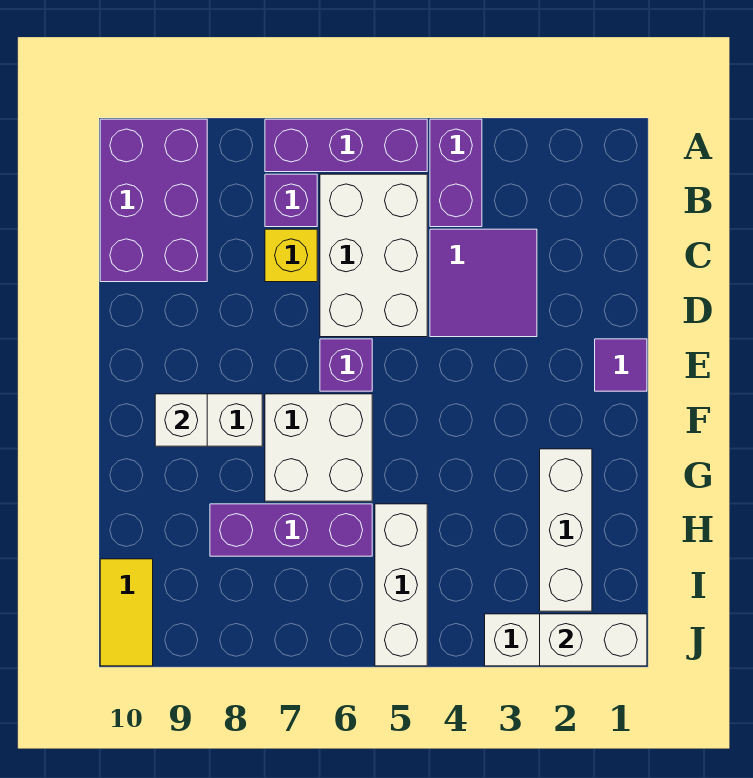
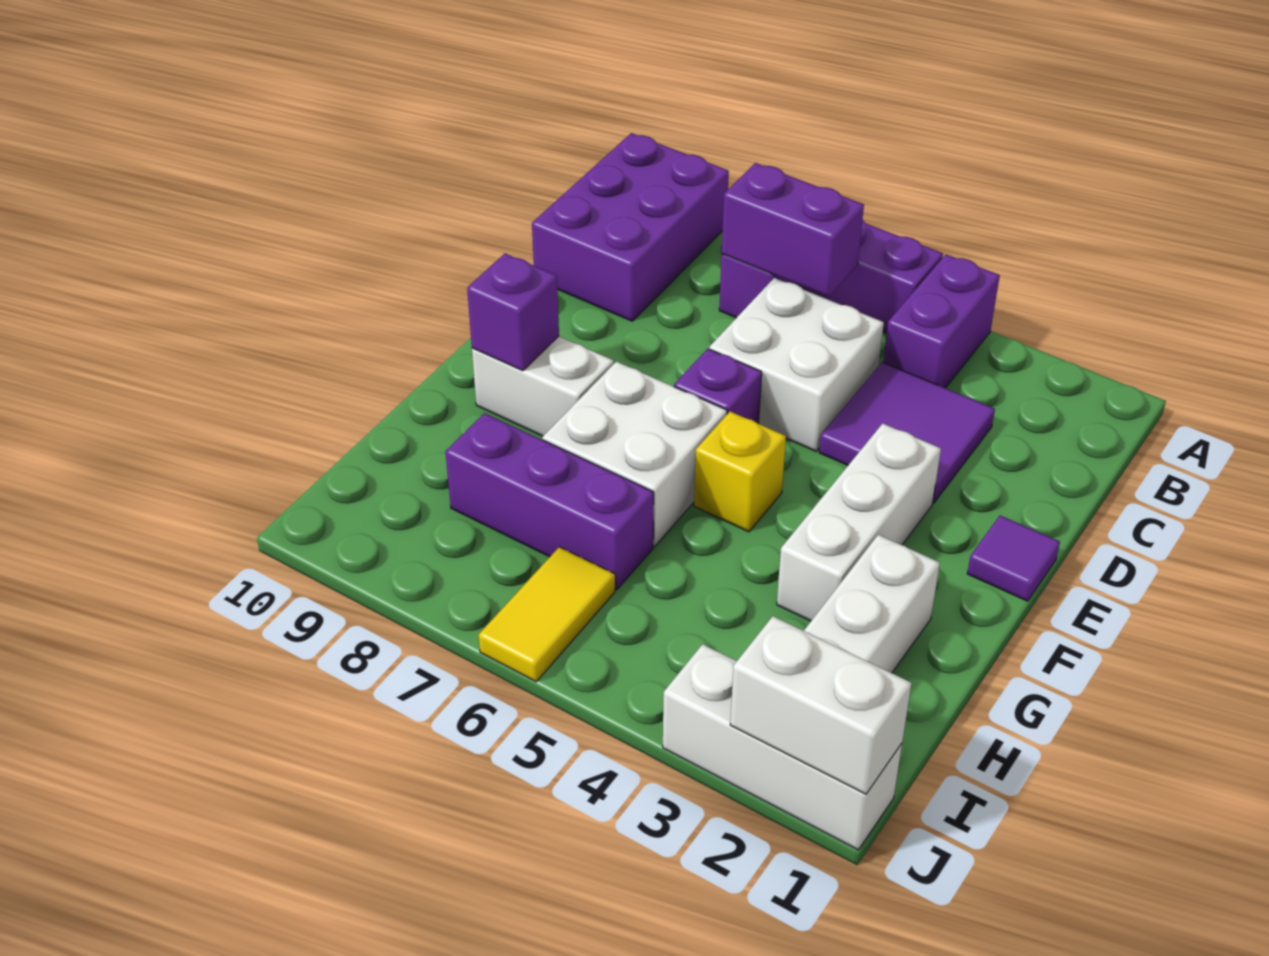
white 2x3 brick [320,174,427,337] -> white 2x2 brick [709,278,884,451]
none -> purple 1x2 brick [722,163,864,297]
yellow 1x1 brick [265,229,317,282] -> yellow 1x1 brick moved to [694,412,786,532]
white 1x1 brick [155,394,207,446] -> purple 1x1 brick [467,254,559,371]
white 1x3 brick [375,504,427,666] -> white 1x3 brick moved to [777,424,941,621]
yellow 1x2 tile [100,559,153,666] -> yellow 1x2 tile moved to [479,547,615,682]

